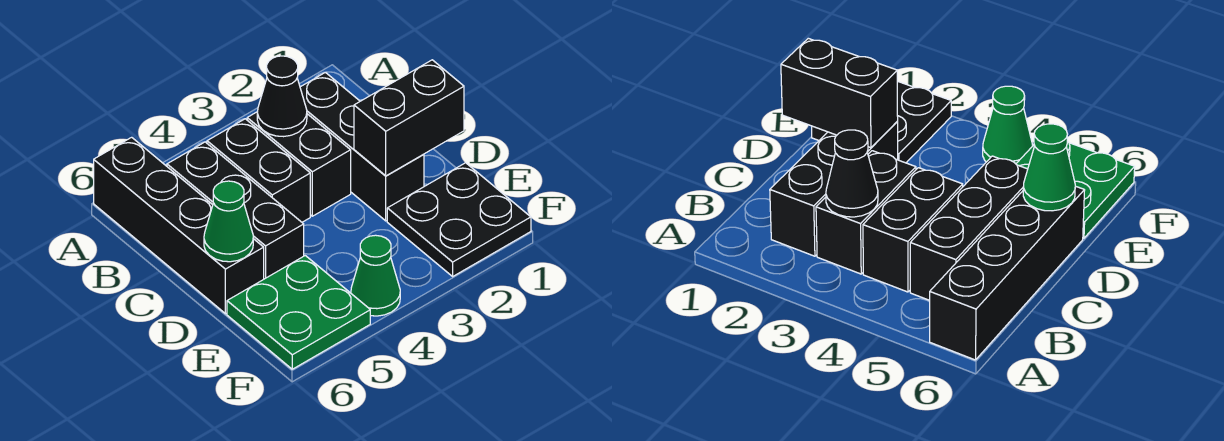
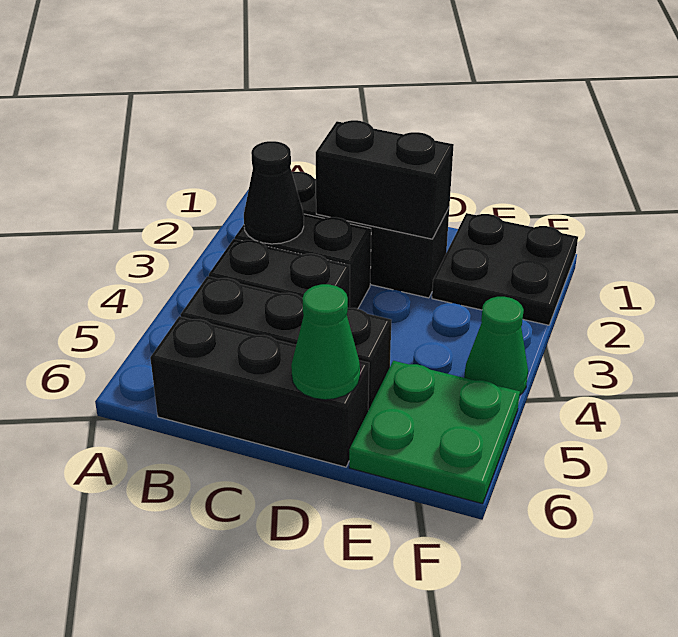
black 1x4 brick [94,137,264,314] -> black 1x3 brick [150,316,369,467]
black 1x2 brick [354,60,464,176] -> black 1x2 brick turned to [316,120,454,239]

